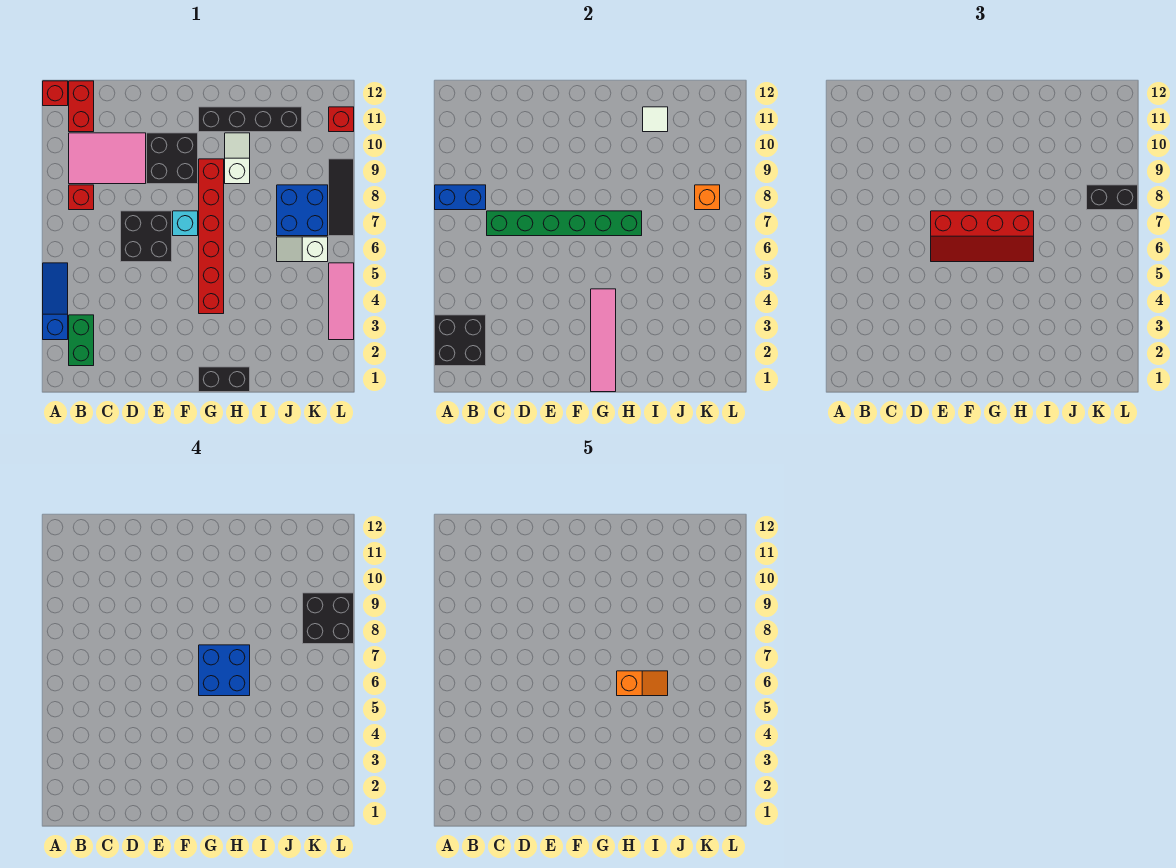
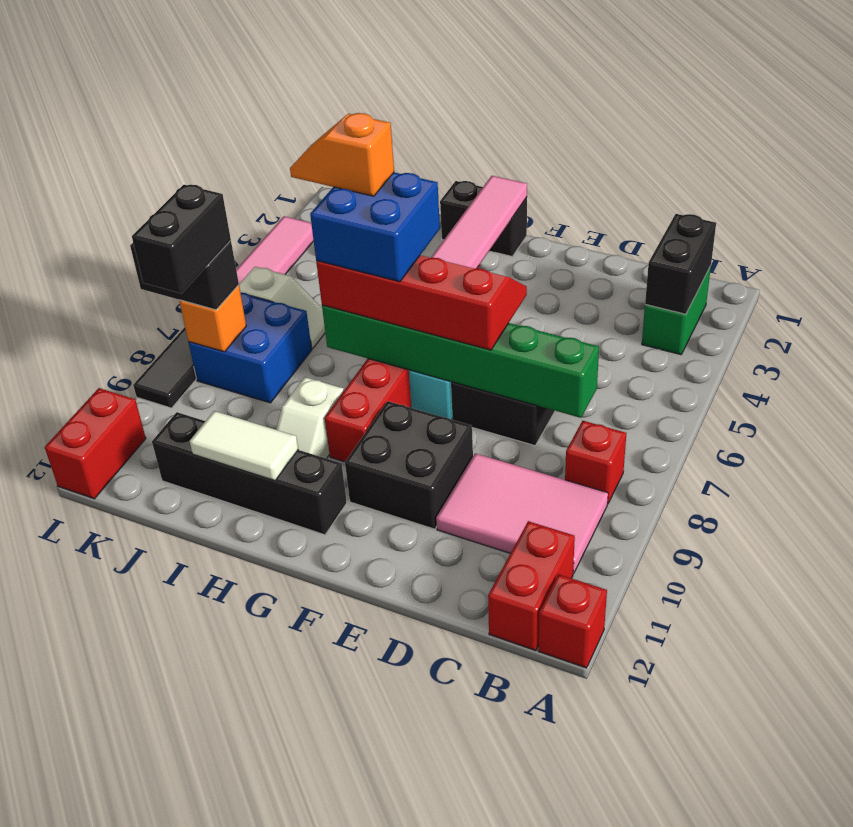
black 2x2 brick [435,315,486,366] -> black 1x2 brick [645,214,716,314]
blue 1x3 slope [43,263,68,340] -> none
blue 1x2 brick [435,185,486,210] -> none
white 1x1 tile [643,107,668,132] -> white 1x2 tile [190,411,298,481]
black 2x2 brick [303,593,354,644] -> black 1x2 brick [132,185,231,293]
red 1x1 brick [329,107,354,132] -> red 1x2 brick [45,388,146,499]

